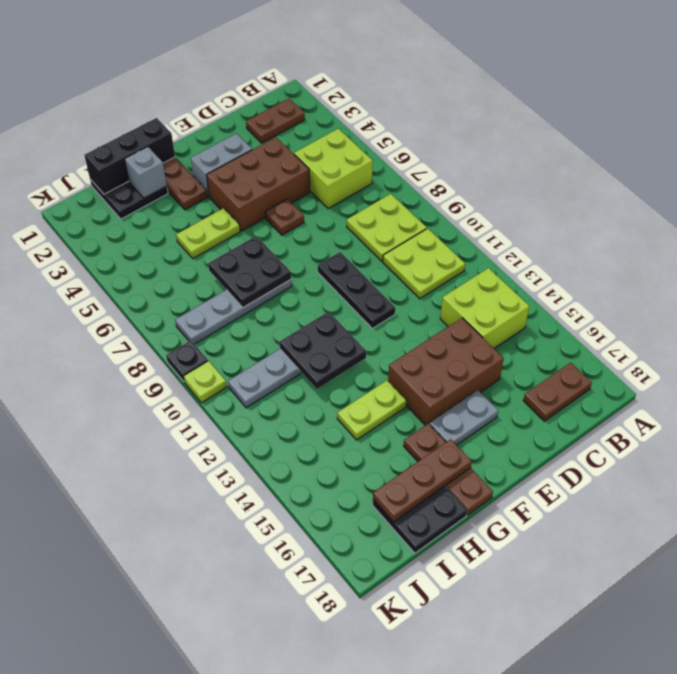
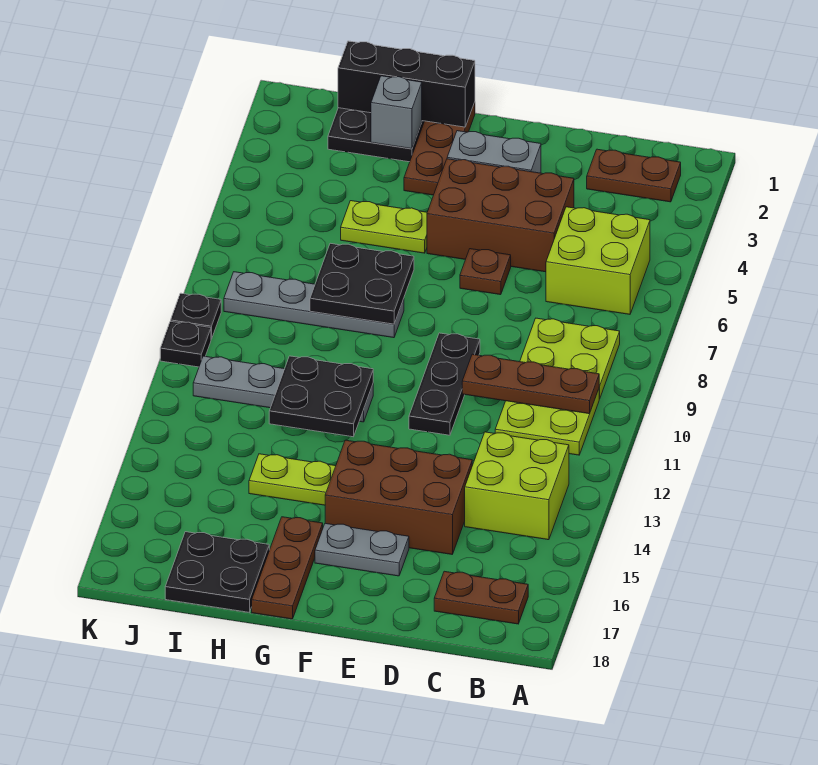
brown 1x3 plate [373,439,472,522] -> brown 1x3 plate moved to [462,354,599,414]
lime 1x1 plate [183,361,227,403] -> black 1x1 plate [160,321,211,367]

